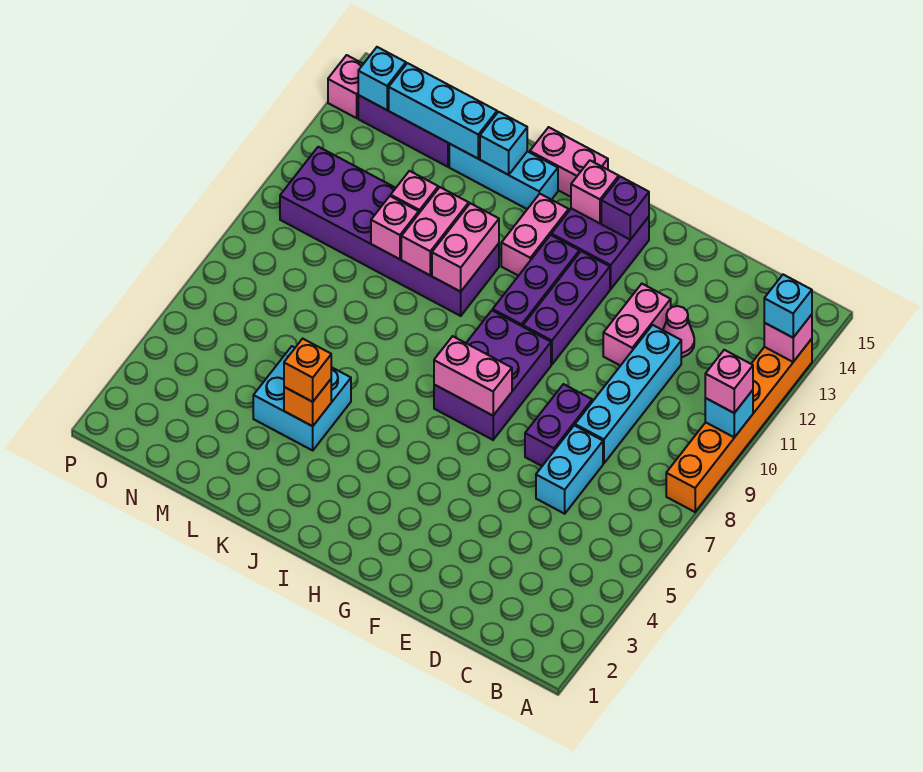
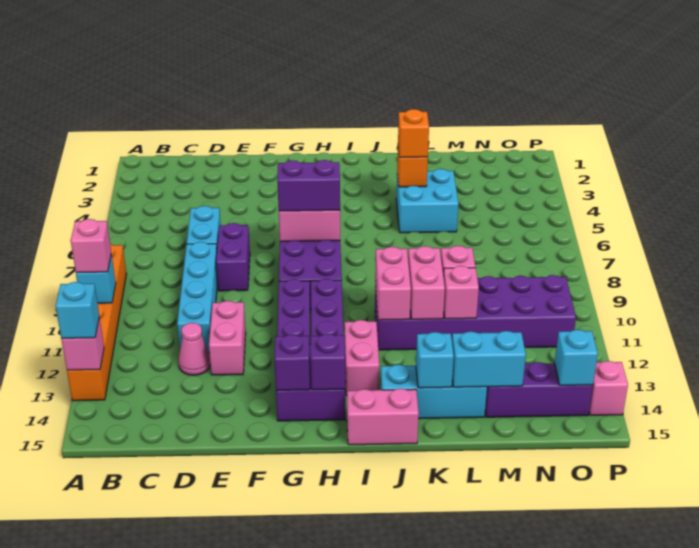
none -> purple 1x2 brick [277,160,340,211]
pink 1x1 brick [571,161,619,223] -> purple 1x1 brick [311,334,345,390]
cyan 1x3 brick [389,63,497,159] -> cyan 1x2 brick [452,331,526,387]

